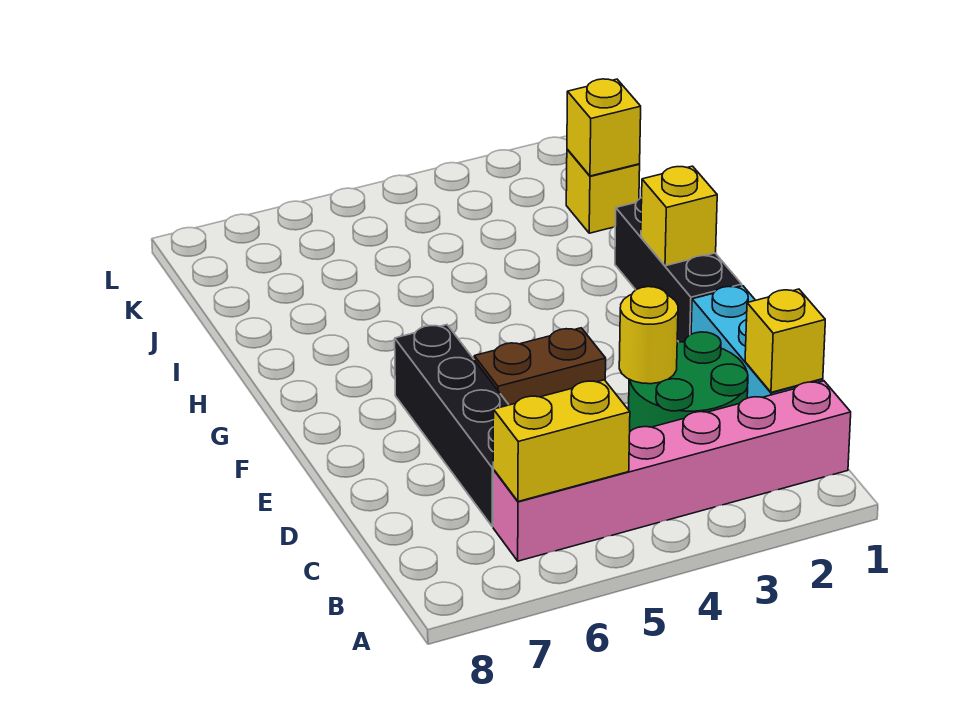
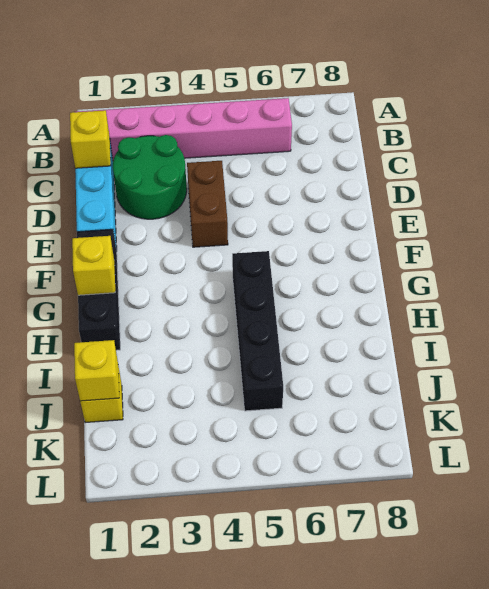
yellow 1x2 brick [493,380,630,502] -> none
black 1x4 brick [395,325,509,527] -> black 1x4 brick moved to [232,251,283,411]
yellow 1x1 round brick [619,287,678,384] -> none
brown 1x2 brick [474,328,606,405] -> brown 1x2 brick turned to [187,161,228,247]

